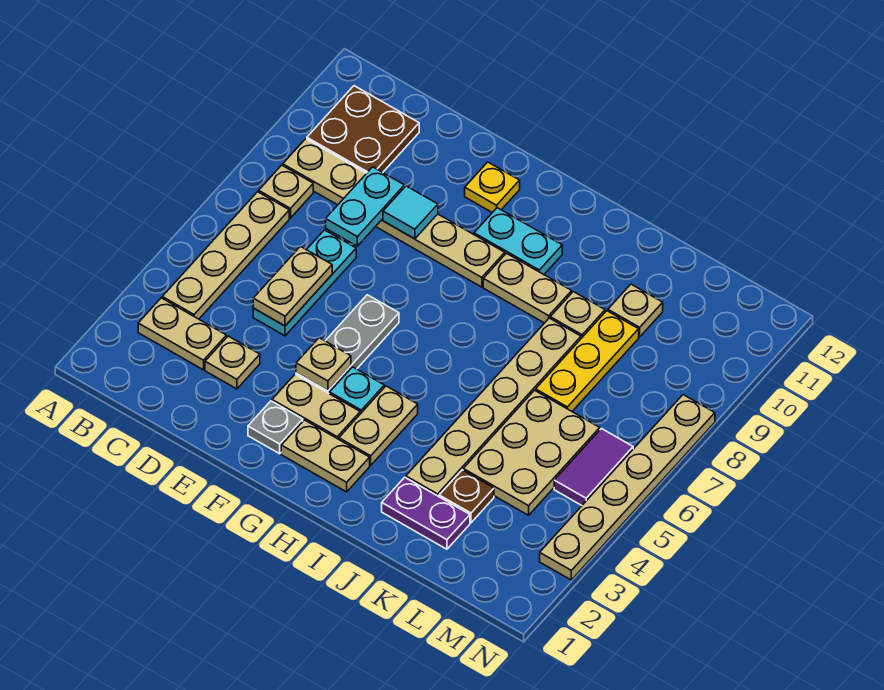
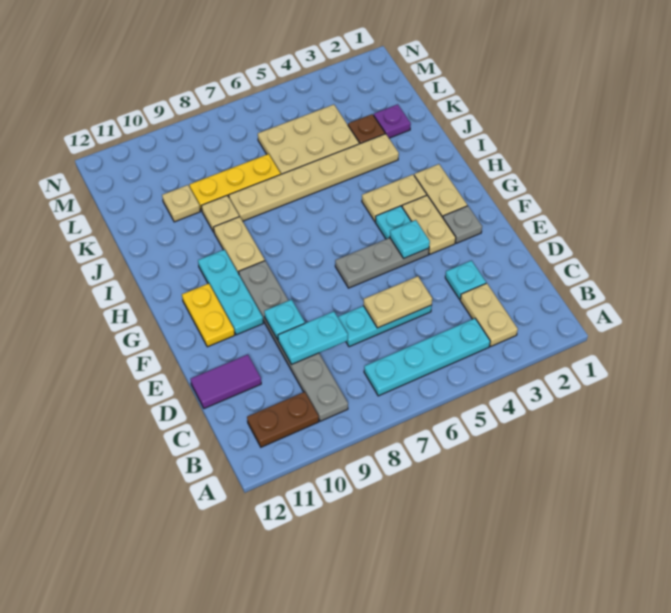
tan 1x4 plate [162,192,289,319] -> cyan 1x4 plate [364,318,490,396]
tan 1x1 plate [259,165,313,218] -> none
tan 1x6 plate [283,139,505,287] -> grey 1x6 plate [239,261,348,421]
brown 2x2 plate [307,86,419,173] -> brown 1x2 plate [247,392,319,447]
tan 1x1 plate [205,336,260,389] -> cyan 1x1 plate [445,261,486,299]
cyan 1x1 tile [383,186,438,239] -> cyan 1x1 plate [264,300,305,340]
tan 1x1 plate [296,338,351,391] -> cyan 1x1 plate [390,220,430,259]
yellow 1x1 plate [465,162,520,213] -> yellow 1x2 plate [182,283,235,347]
cyan 1x2 plate [474,208,562,274] -> cyan 1x3 plate [198,250,263,335]
purple 1x2 plate [382,477,470,549] -> purple 1x1 plate [374,104,411,138]
purple 1x2 tile [554,429,633,505] -> purple 1x2 tile moved to [191,355,261,409]
tan 1x6 plate [540,395,715,580] -> none

